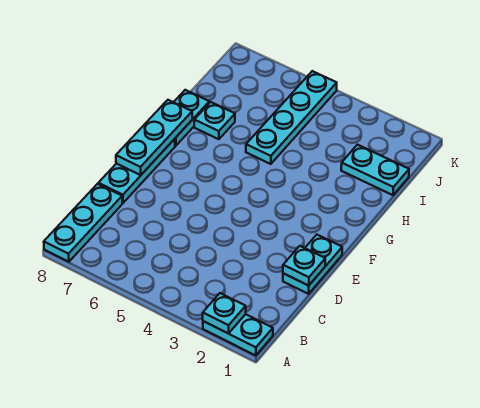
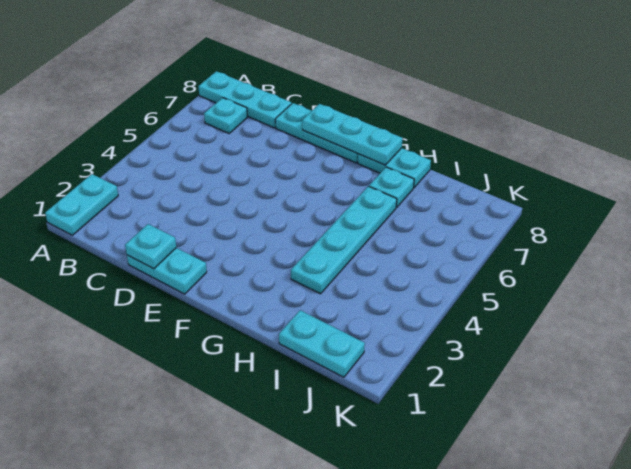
cyan 1x1 plate [203,293,246,334] -> cyan 1x1 plate moved to [204,98,247,133]
cyan 1x4 plate [246,71,337,164] -> cyan 1x4 plate turned to [291,186,397,294]
cyan 1x2 plate [341,145,409,195] -> cyan 1x2 plate turned to [279,310,365,377]

